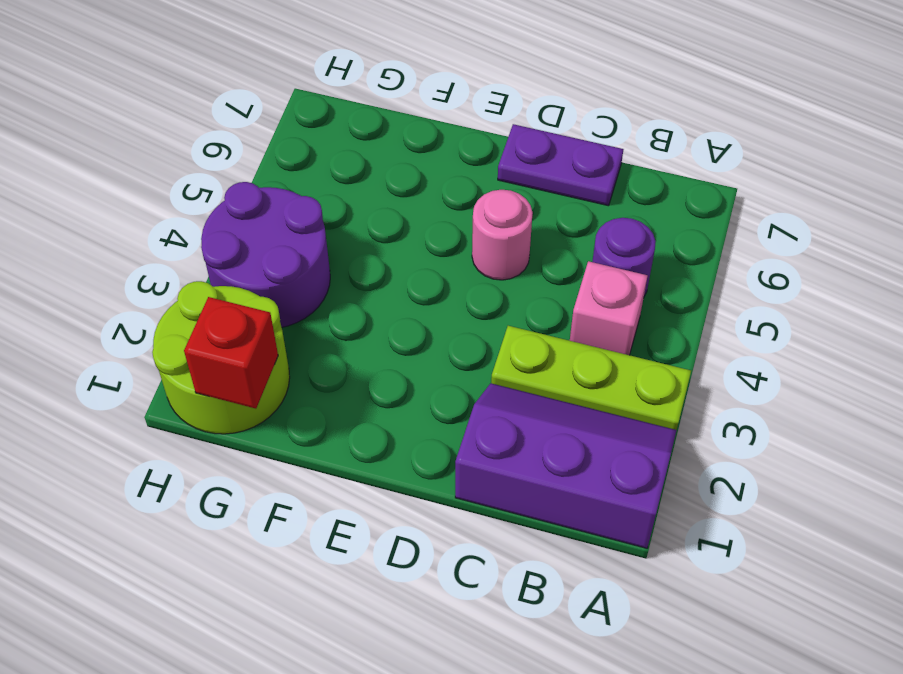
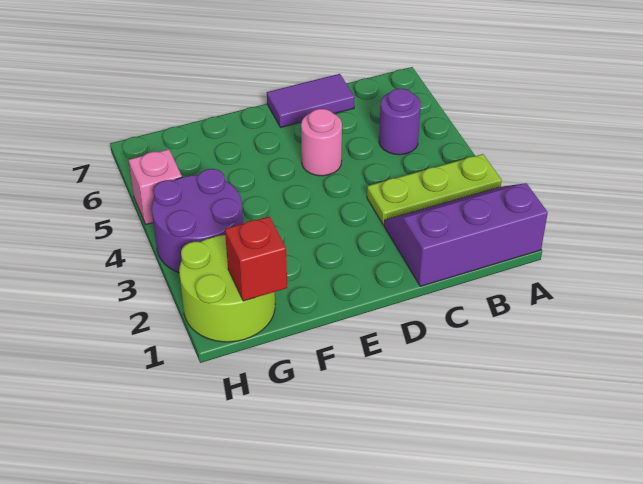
pink 1x1 brick [570,261,647,355] -> pink 1x1 brick moved to [129,149,182,224]
purple 1x2 plate [498,124,623,206] -> purple 1x2 tile [267,74,355,127]

